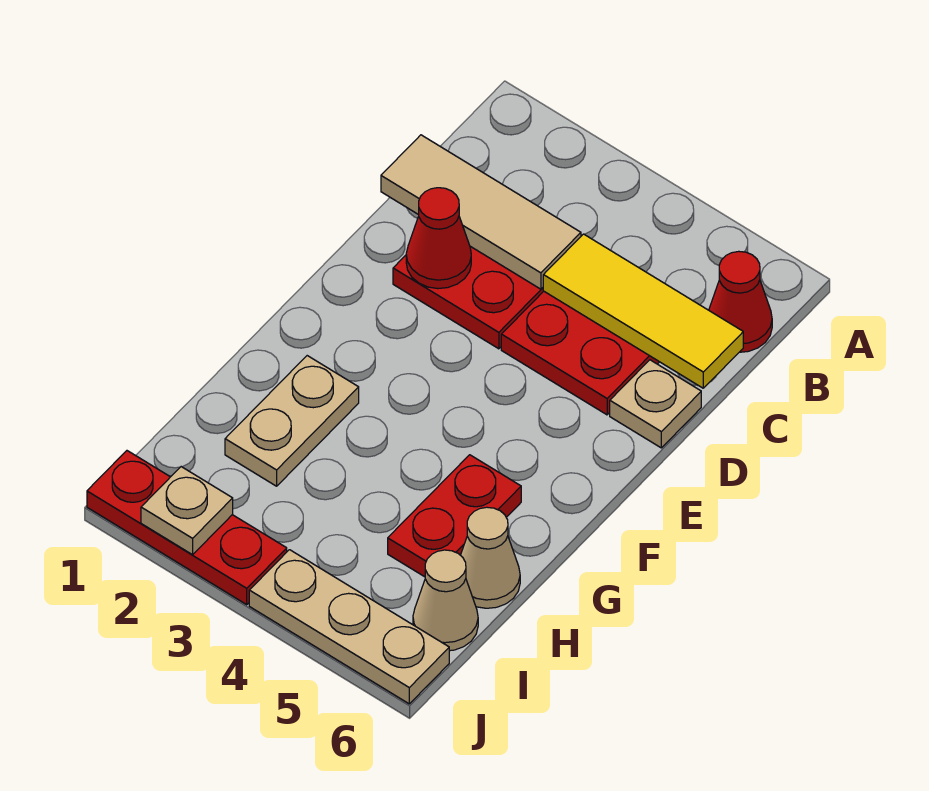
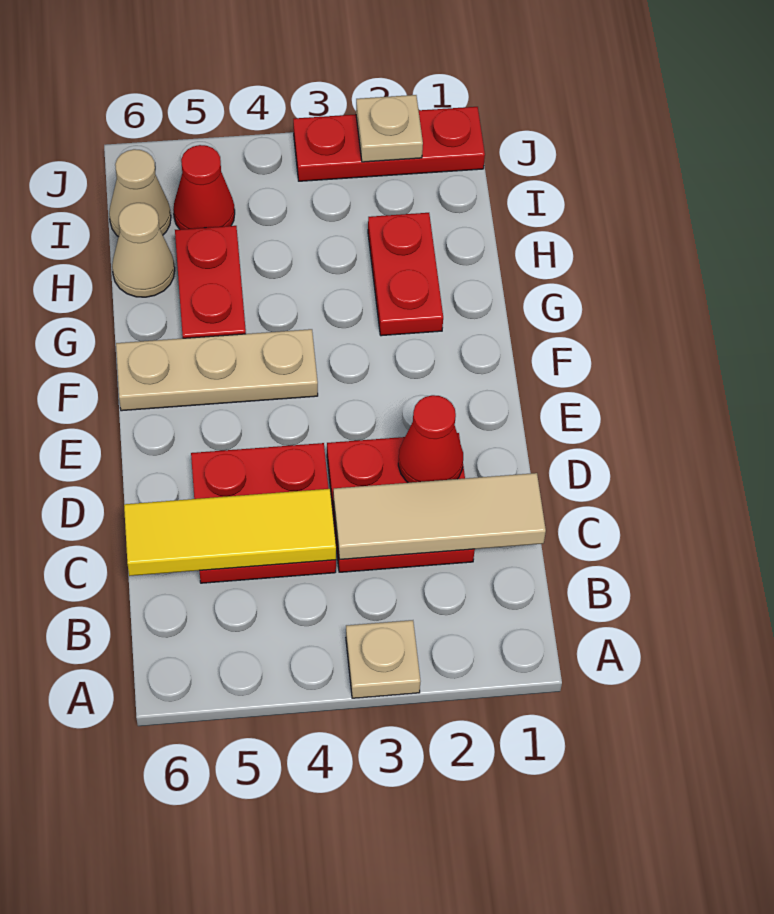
red 1x1 cone [709,251,772,352] -> red 1x1 cone moved to [173,145,235,229]
tan 1x1 plate [610,360,701,448] -> tan 1x1 plate moved to [346,620,420,698]
tan 1x2 plate [225,356,359,486] -> red 1x2 plate [368,213,443,336]
tan 1x3 plate [249,550,449,704] -> tan 1x3 plate moved to [116,329,318,411]

